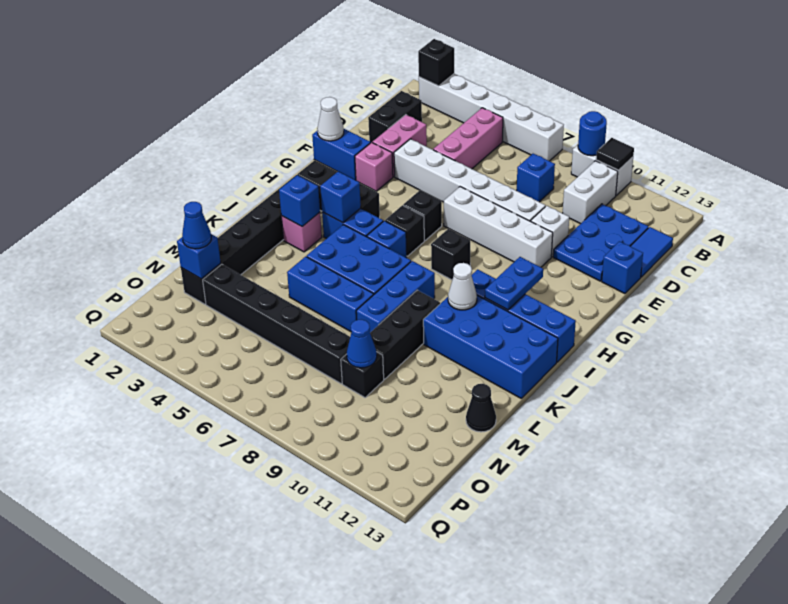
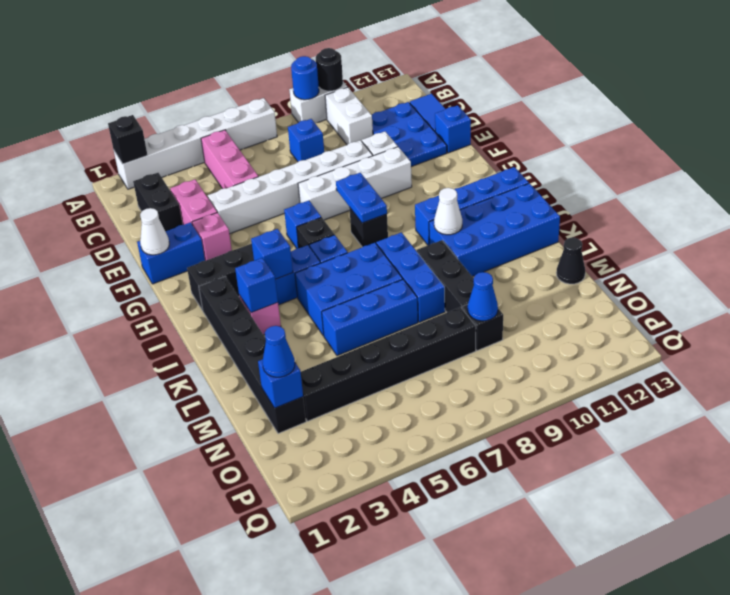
black 1x1 tile [596,138,634,170] -> black 1x1 round brick [316,48,343,91]
black 1x1 brick [403,190,442,240] -> blue 1x1 brick [284,201,321,248]
blue 1x2 plate [485,257,543,310] -> blue 1x2 plate moved to [336,173,387,223]

